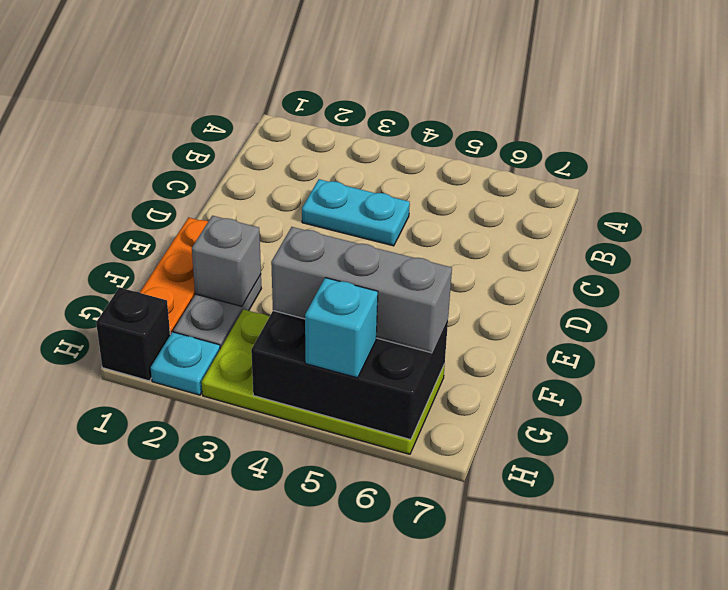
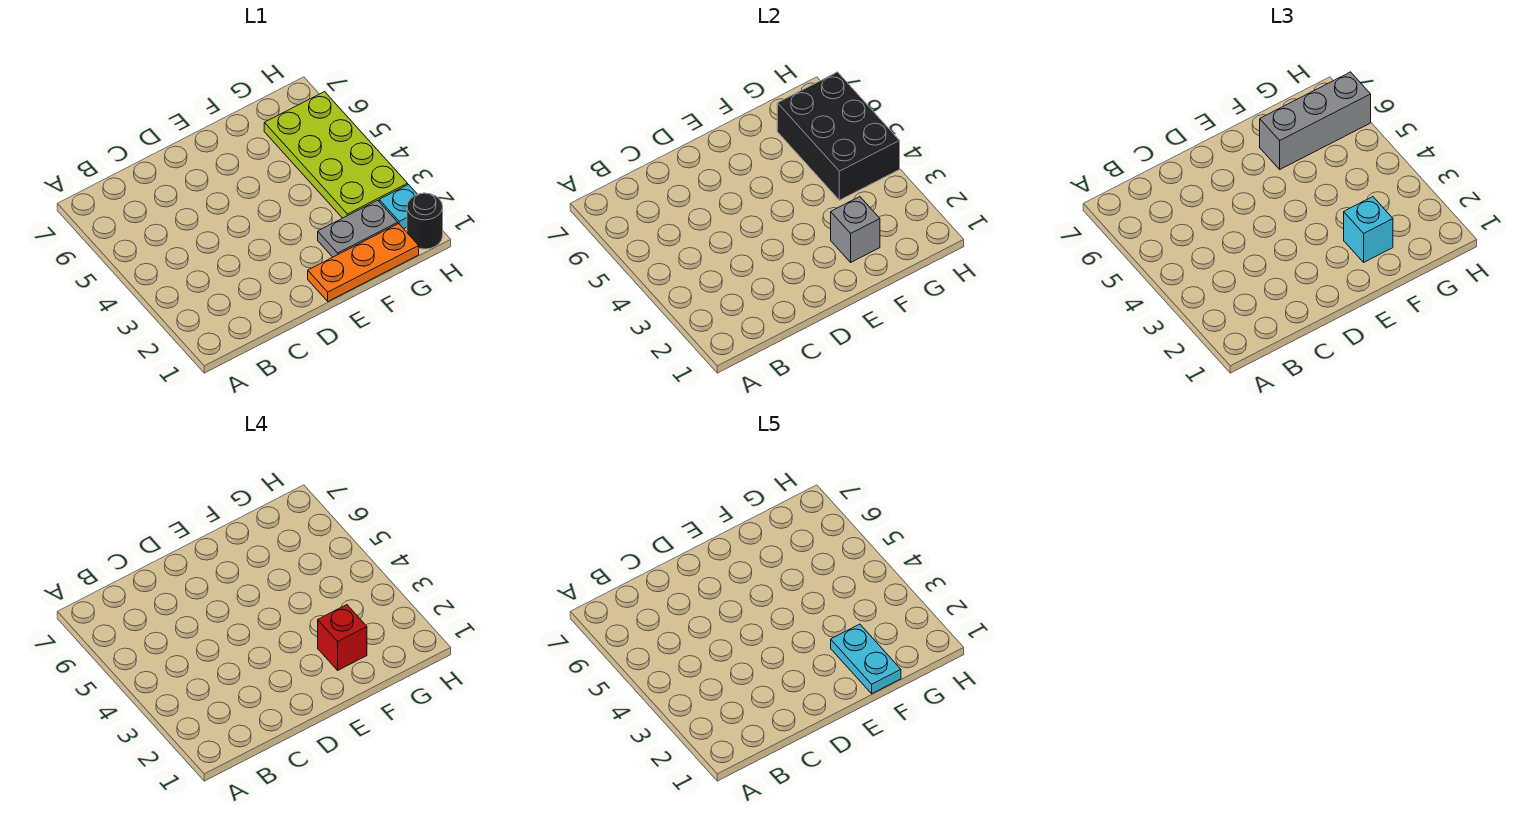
cyan 1x2 plate [302,179,410,246] -> cyan 1x2 plate moved to [831,624,901,694]
none -> red 1x1 brick [318,605,367,670]
grey 1x3 brick [271,227,452,353] -> grey 1x3 brick turned to [1260,72,1371,169]
black 1x1 brick [96,287,170,381] -> black 1x1 round brick [407,193,443,249]
cyan 1x1 brick [305,278,378,378] -> cyan 1x1 brick moved to [1344,197,1393,262]

